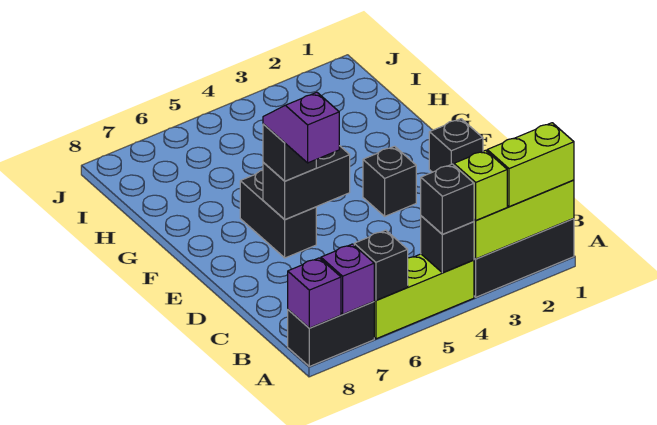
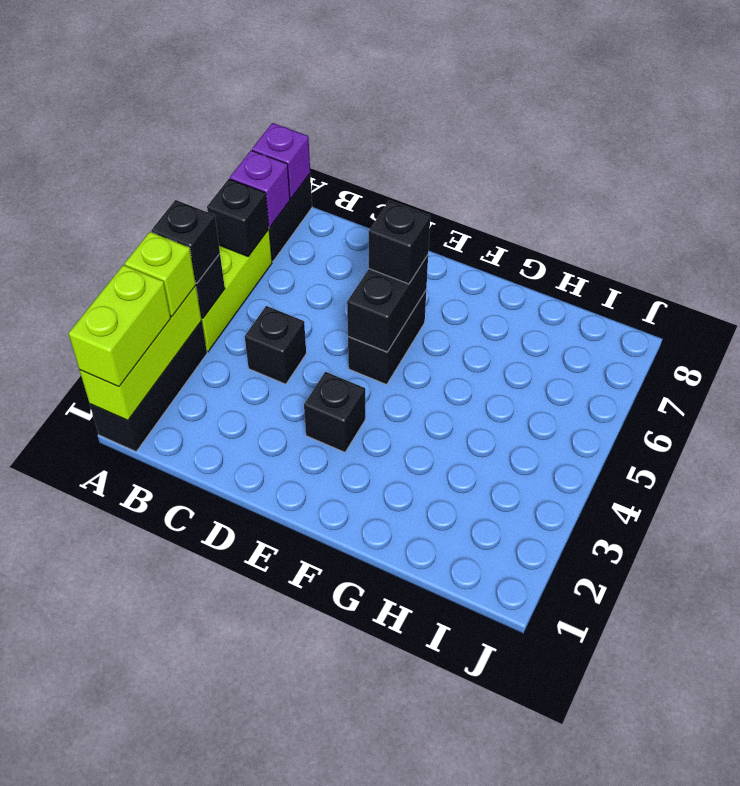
purple 1x2 slope [263,92,339,163] -> none
black 1x1 brick [429,119,483,172] -> black 1x1 brick moved to [245,306,306,384]
black 1x2 brick [240,170,316,258] -> black 1x2 brick turned to [348,291,426,384]

